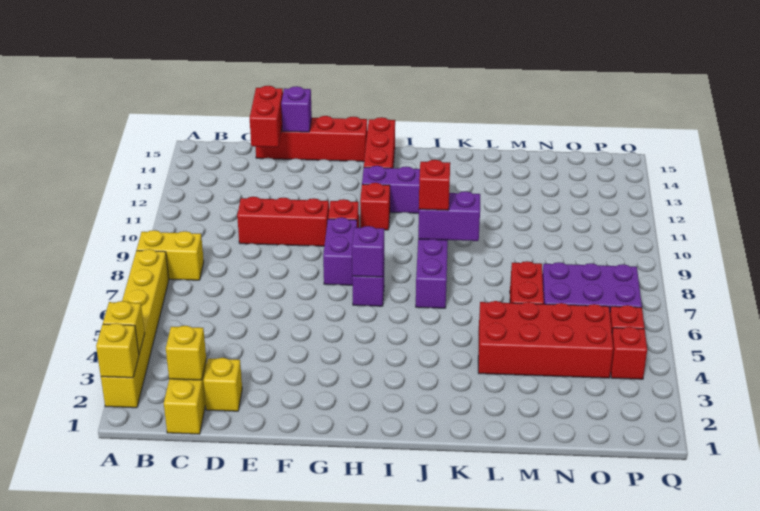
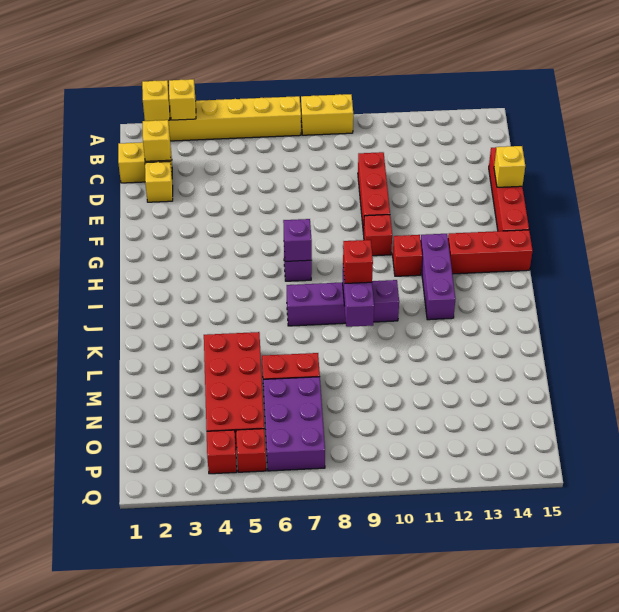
yellow 1x2 brick [137,230,204,280] -> yellow 1x2 brick turned to [301,94,353,135]
red 1x2 brick [250,86,283,147] -> none
purple 1x1 brick [281,86,312,132] -> yellow 1x1 brick [494,146,525,187]
purple 1x2 brick [323,217,357,285] -> none

